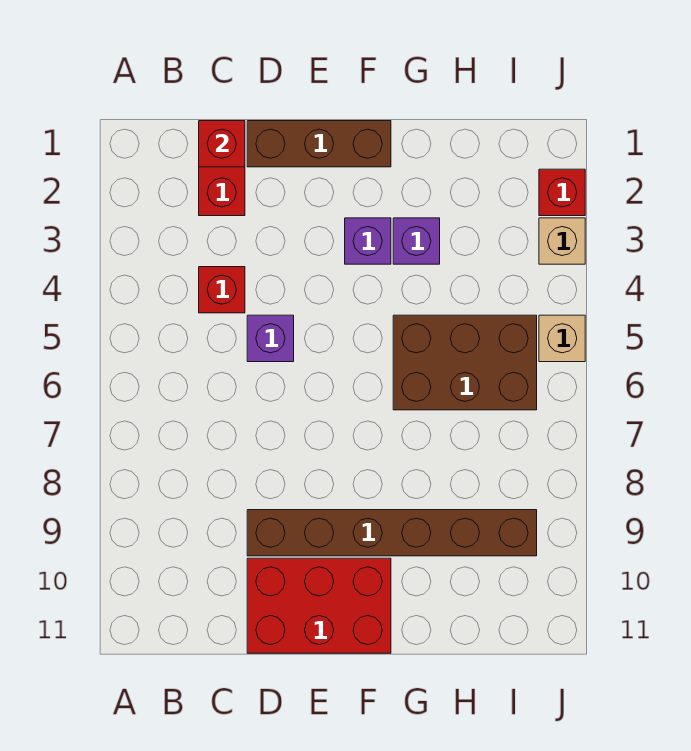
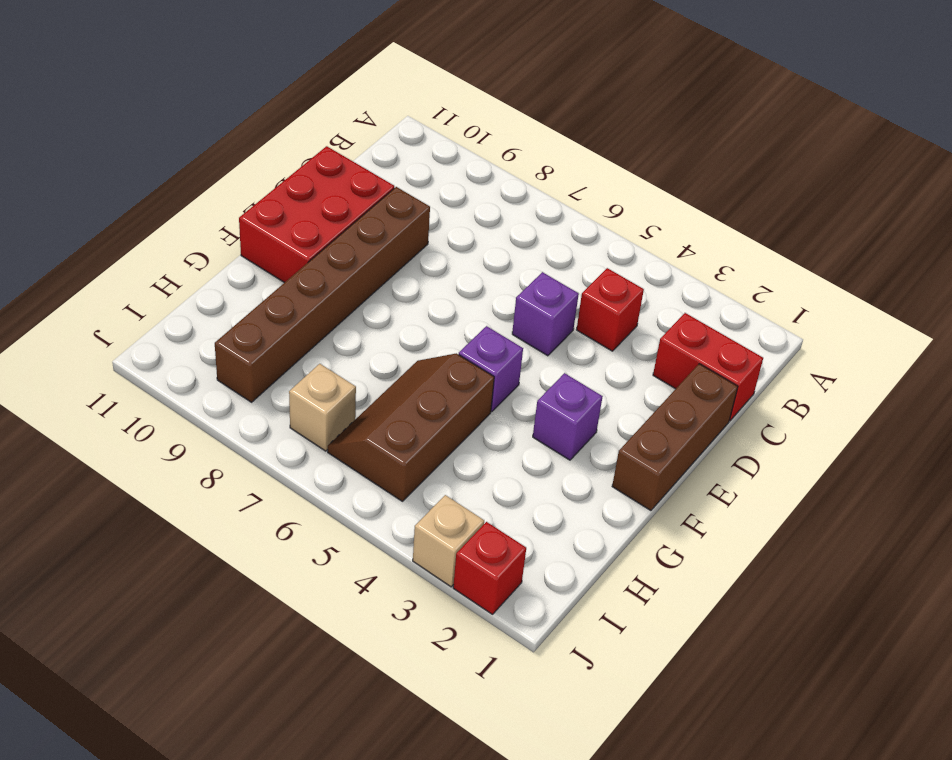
red 1x1 brick [199,121,245,167] -> none
purple 1x1 brick [393,218,440,264] -> purple 1x1 brick moved to [459,326,523,412]
brown 2x3 brick [393,315,537,410] -> brown 2x3 slope [328,353,494,501]
tan 1x1 brick [539,315,585,362] -> tan 1x1 brick moved to [289,364,356,451]

